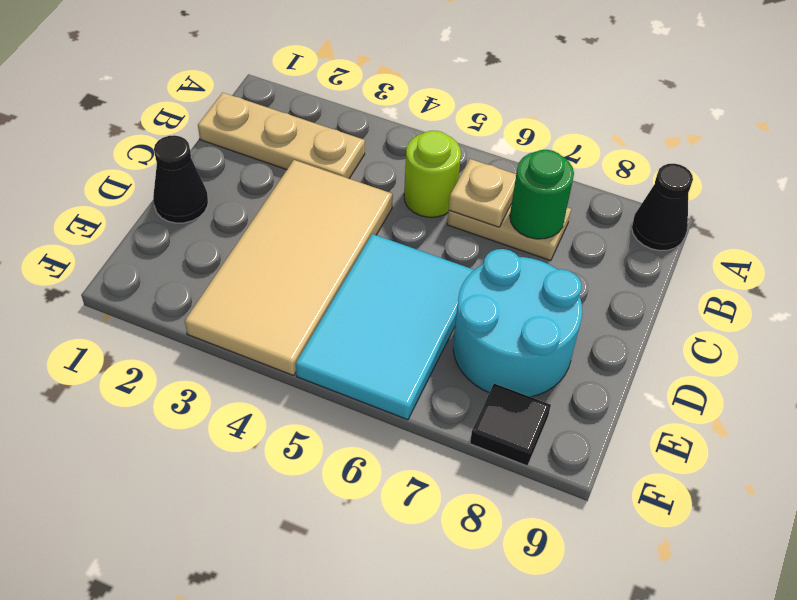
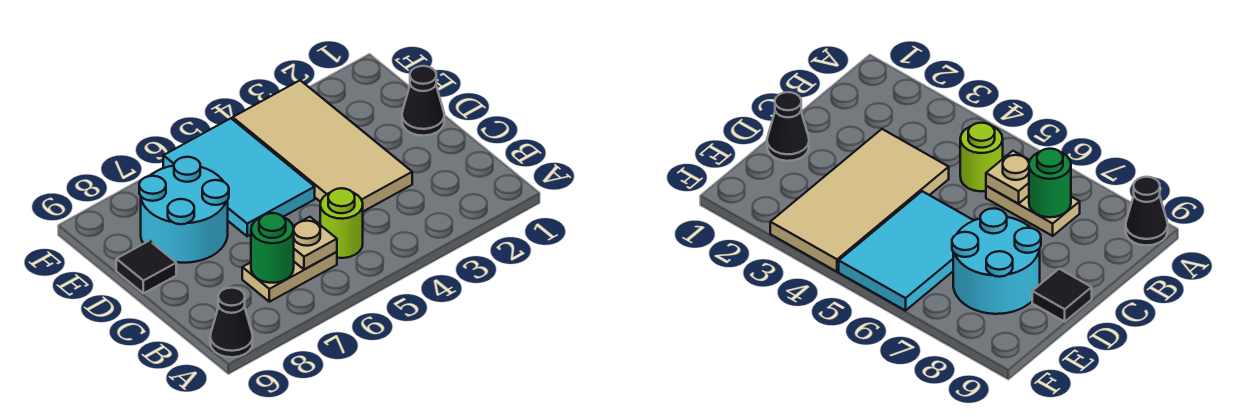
tan 1x3 plate [198,93,365,179] -> none
black 1x1 tile [470,384,551,466] -> black 1x1 tile moved to [116,241,176,293]

